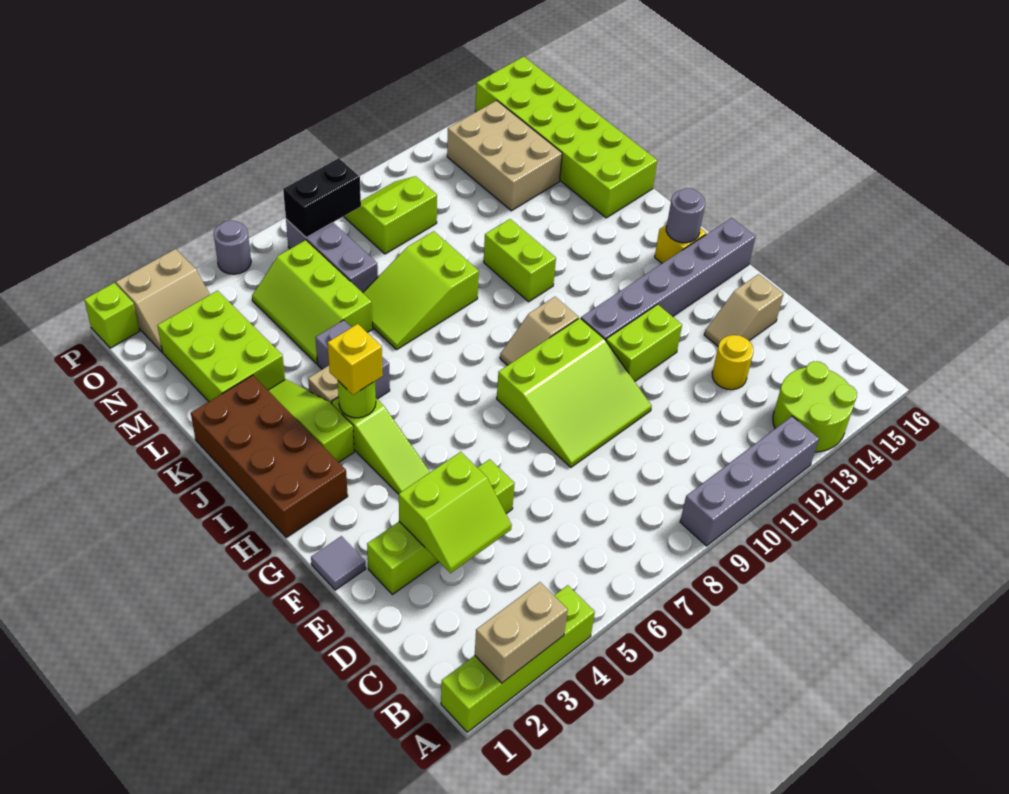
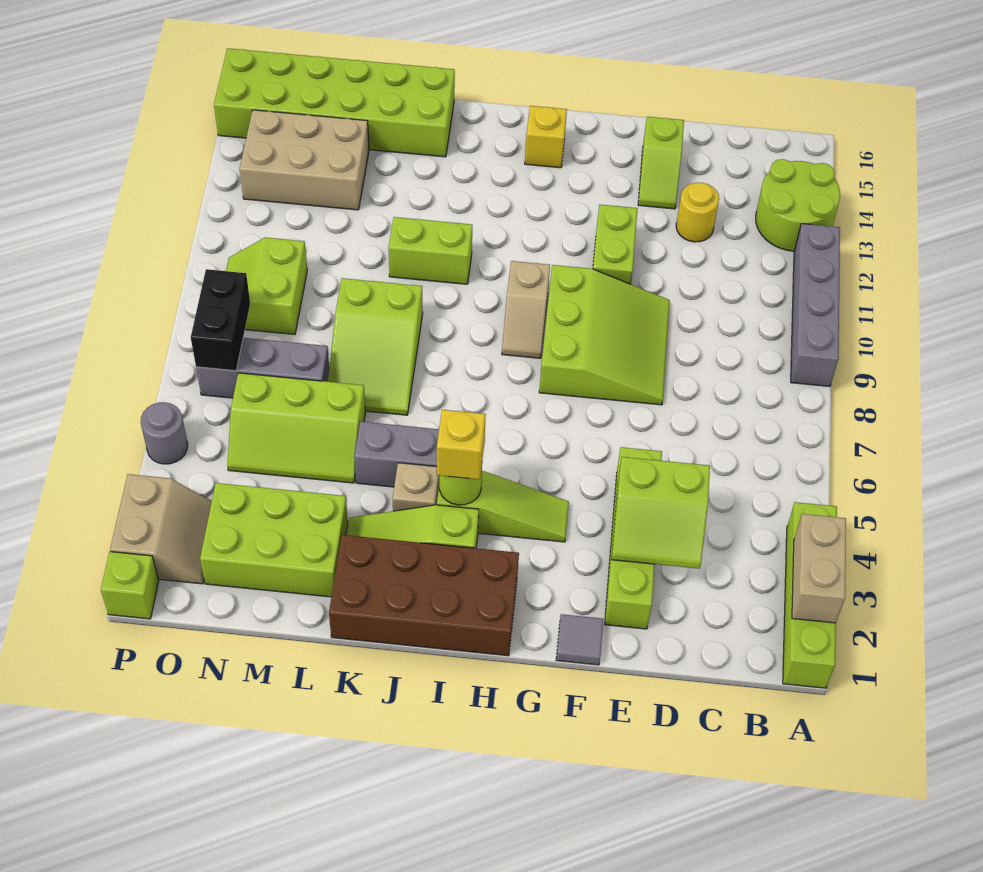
lime 2x2 slope [399,452,512,573] -> lime 2x2 slope turned to [612,457,710,569]
tan 1x2 slope [704,274,783,346] -> lime 1x2 slope [638,117,684,209]
grey 1x6 brick [581,218,755,340] -> none
grey 1x1 round brick [666,188,705,243] -> none

